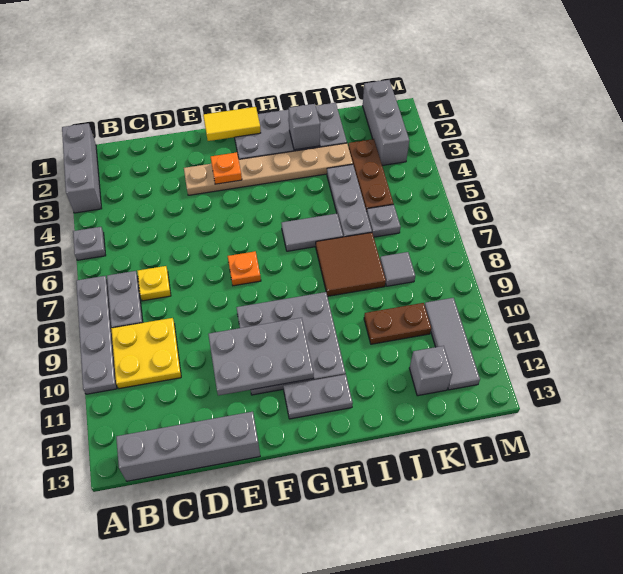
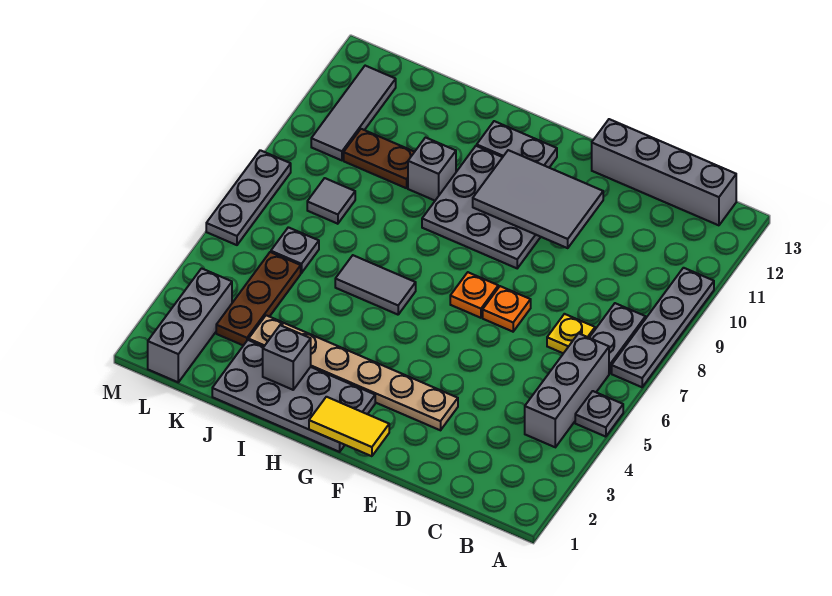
grey 1x3 brick [62,123,102,213] -> grey 1x3 brick moved to [525,333,609,447]
yellow 2x2 plate [111,318,181,389] -> none
grey 2x3 plate [208,318,314,395] -> grey 2x3 tile [473,150,603,248]
orange 1x1 plate [211,152,242,184] -> orange 1x1 plate moved to [483,286,531,332]
brown 2x2 tile [316,233,386,296] -> none
grey 1x3 plate [327,164,372,237] -> grey 1x3 plate moved to [206,150,291,245]
grey 1x1 brick [409,346,452,396] -> grey 1x1 brick moved to [408,138,456,201]

